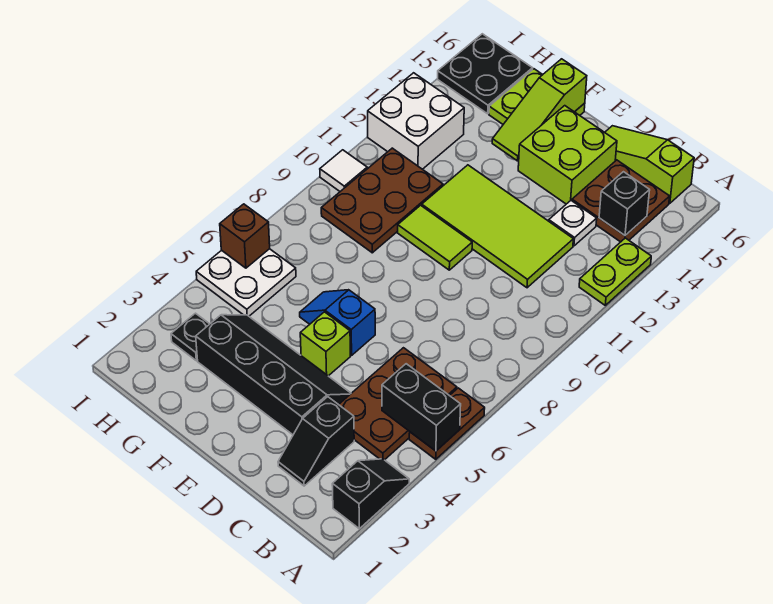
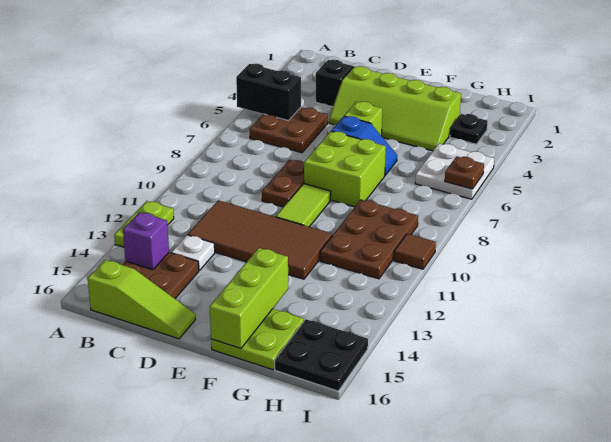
black 1x2 slope [332,459,409,529] -> none
brown 1x2 plate [409,388,485,459] -> brown 1x2 plate moved to [262,160,304,207]
brown 2x3 plate [339,348,457,460] -> brown 2x2 plate [250,107,328,153]
black 1x1 brick [599,172,650,235] -> purple 1x1 brick [123,212,169,270]
lime 2x4 tile [422,165,573,288] -> brown 2x4 tile [188,200,332,279]
black 2x4 slope [196,315,351,435] -> lime 2x4 slope [329,66,461,151]
lime 2x2 brick [518,106,617,204] -> lime 2x2 brick moved to [304,131,386,207]
lime 1x2 tile [398,205,472,270] -> lime 1x2 tile turned to [276,183,331,227]
lime 1x3 slope [492,59,587,161] -> lime 1x3 brick [210,248,288,349]
white 2x2 brick [368,73,464,169] -> none
brown 1x1 brick [220,204,270,268] -> brown 1x1 plate [445,156,484,189]
white 1x1 tile [320,150,367,191] -> brown 1x1 tile [394,234,436,269]

